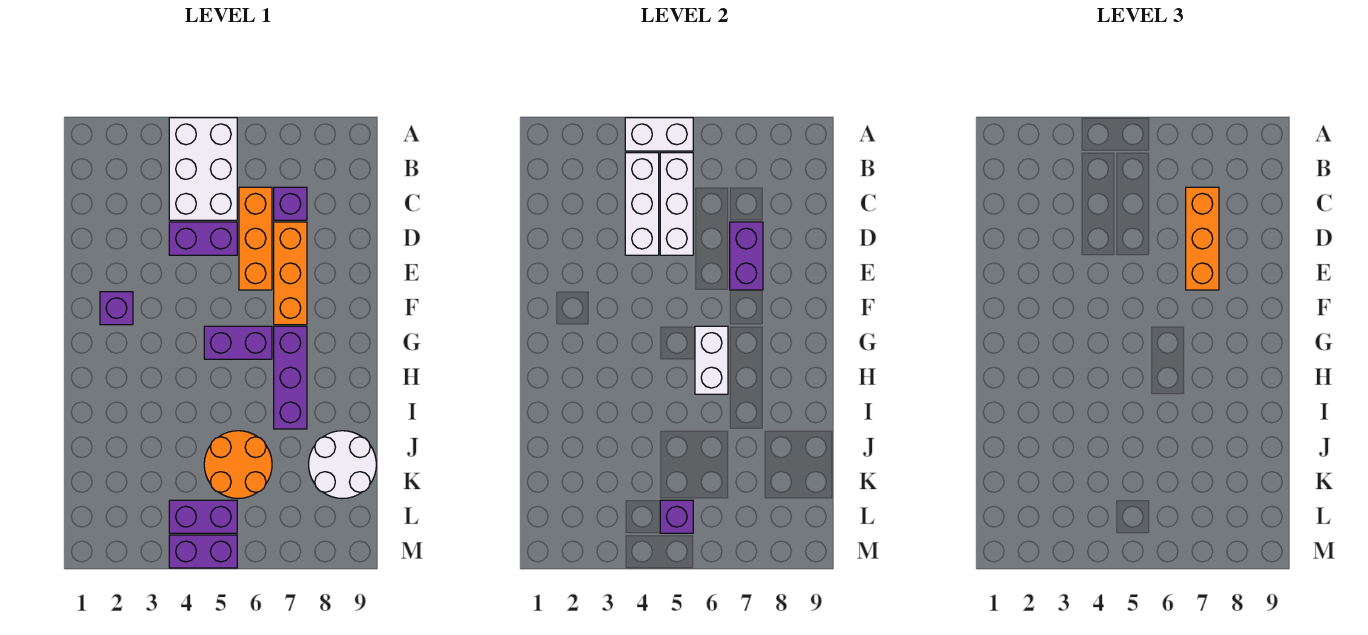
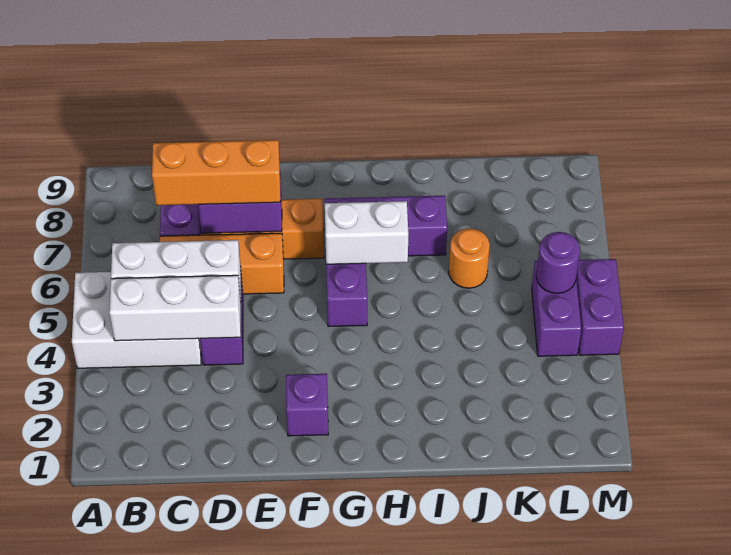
white 1x2 brick [625,118,693,151] -> none
orange 2x2 round brick [204,431,272,499] -> orange 1x1 round brick [449,229,490,288]
white 2x2 round brick [309,431,376,499] -> none
purple 1x1 brick [660,500,693,533] -> purple 1x1 round brick [536,232,580,293]

